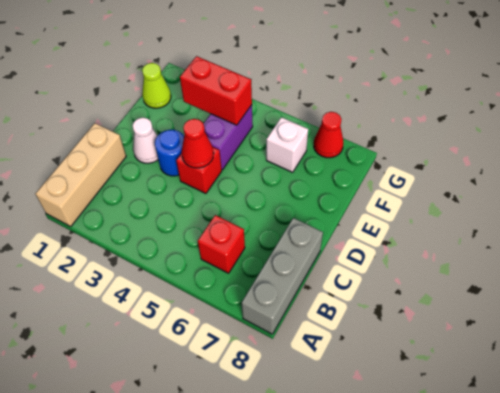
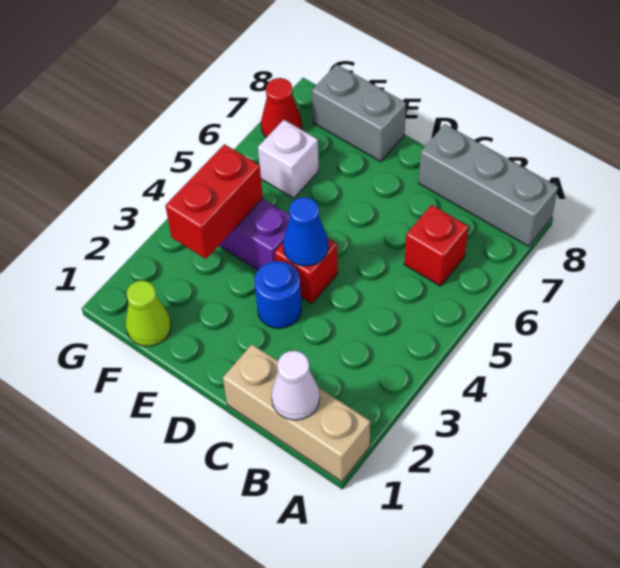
white 1x1 cone [132,118,158,163] -> white 1x1 cone moved to [271,351,320,420]
red 1x1 cone [182,119,214,168] -> blue 1x1 cone [283,197,328,266]
none -> grey 1x2 brick [312,64,406,162]

